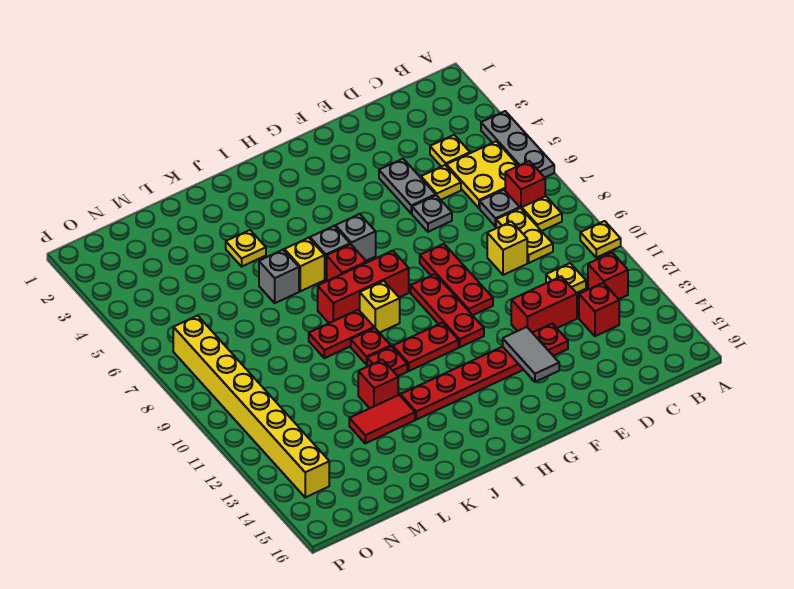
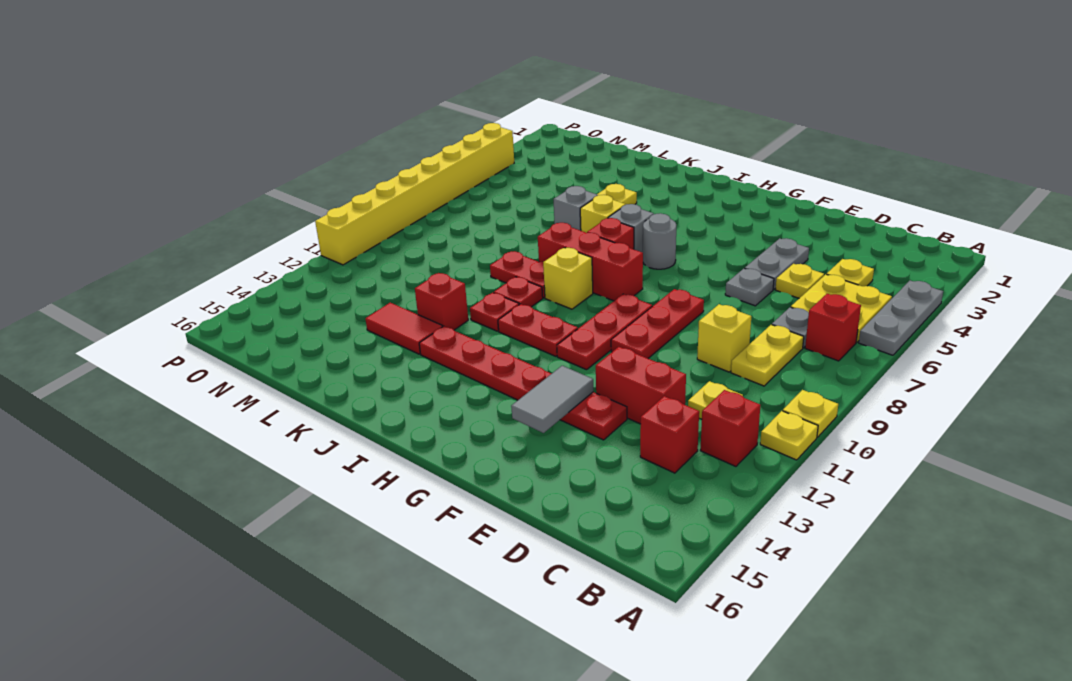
yellow 1x1 plate [522,196,562,231] -> yellow 1x1 plate moved to [760,411,818,460]
grey 1x1 brick [335,214,376,261] -> grey 1x1 round brick [643,213,676,269]
yellow 1x8 brick [173,316,329,497] -> yellow 1x8 brick moved to [315,123,514,265]

